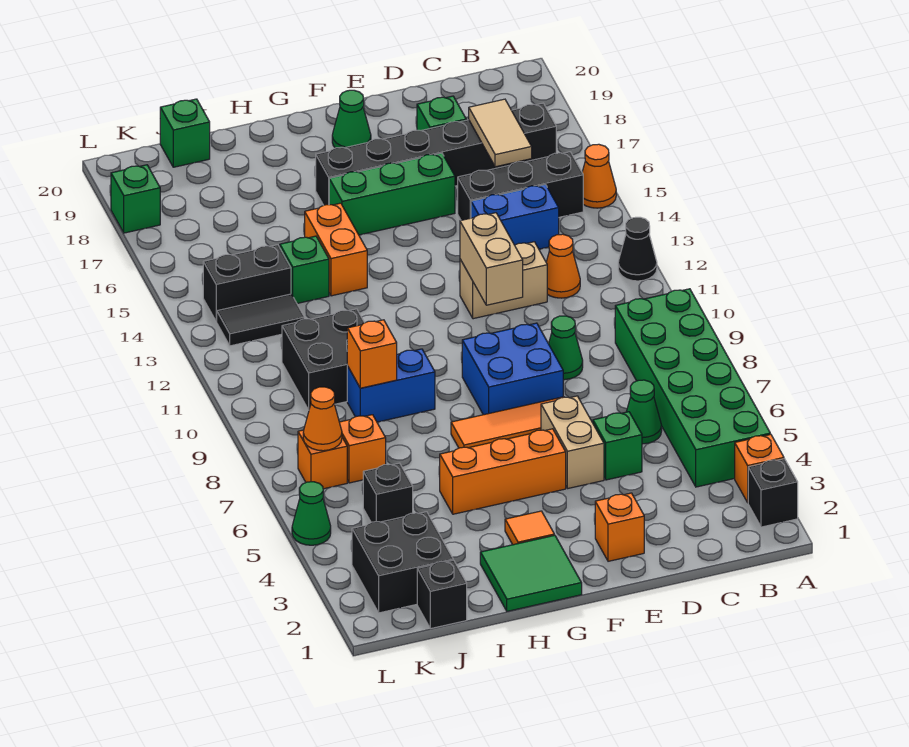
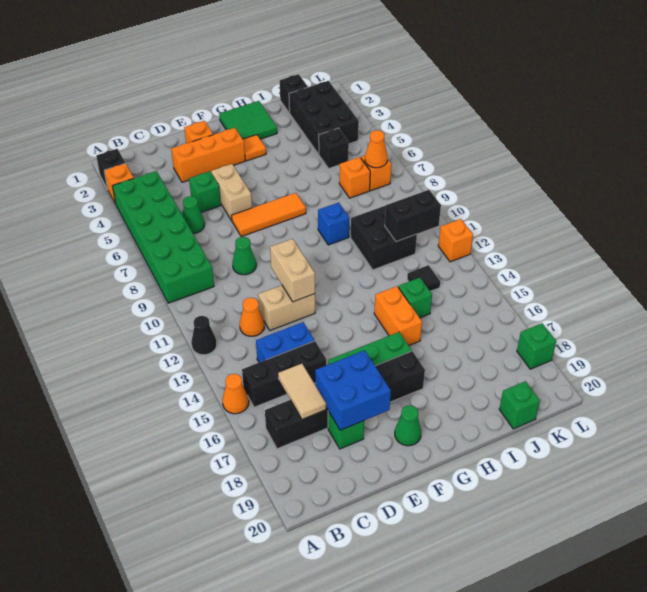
blue 2x2 brick [462,323,563,415] -> blue 2x2 brick moved to [315,350,391,430]
orange 1x3 brick [440,429,566,514] -> orange 1x3 brick moved to [171,128,245,182]
blue 1x2 brick [347,349,435,422] -> blue 1x1 brick [318,202,349,245]
orange 1x1 brick [347,320,397,388] -> orange 1x1 brick moved to [438,219,473,262]
black 2x2 brick [352,512,453,613] -> black 2x3 brick [289,81,359,154]
black 1x2 tile [216,294,304,346] -> black 1x1 tile [407,265,440,291]
black 1x2 brick [203,245,291,321] -> black 1x2 brick moved to [385,190,441,242]
green 1x1 cone [292,482,331,545] -> none

